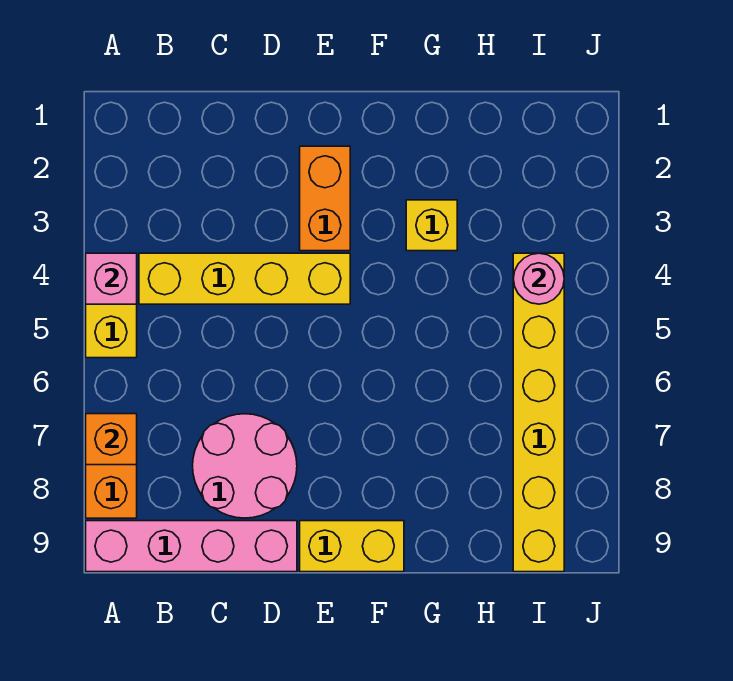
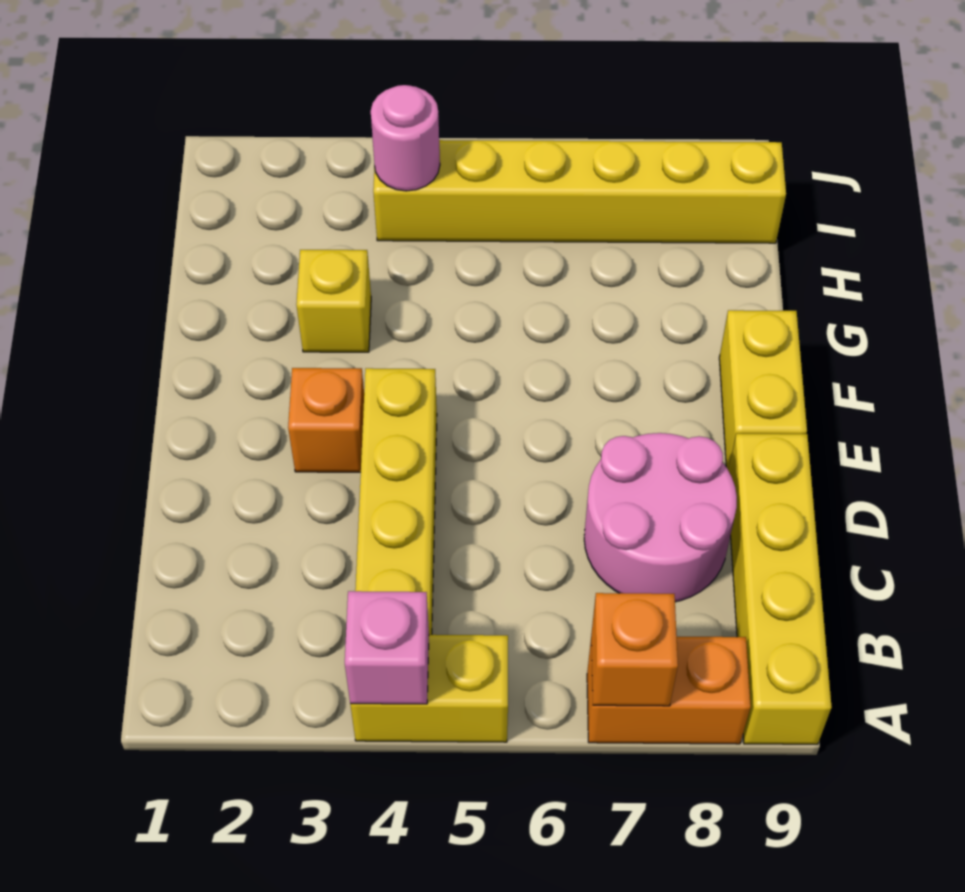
pink 1x4 brick [86,521,297,572] -> yellow 1x4 brick [728,434,832,744]
orange 1x2 brick [300,146,350,251] -> orange 1x1 brick [288,368,364,472]

